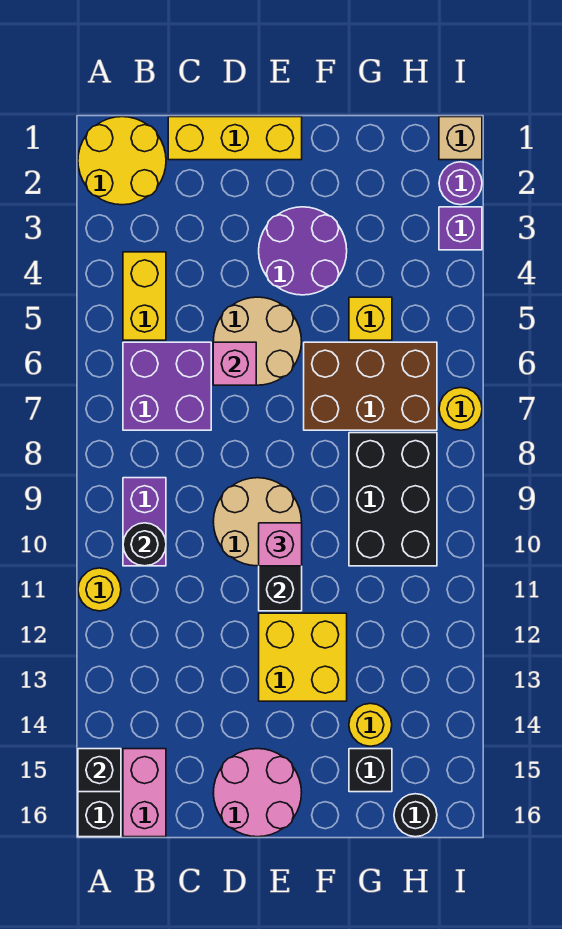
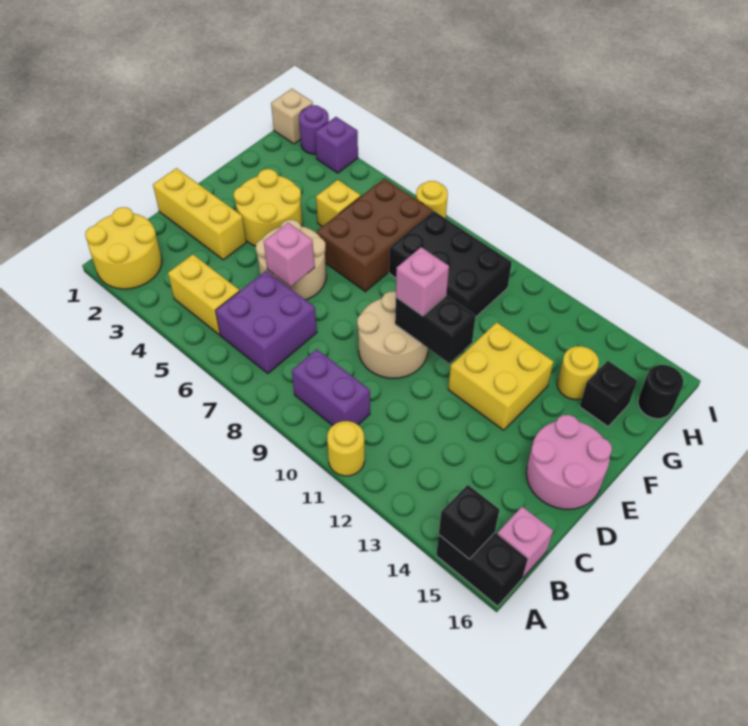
black 1x1 round brick [123,523,166,566] -> none
pink 1x2 brick [123,749,166,837] -> pink 1x1 brick [497,507,553,578]
yellow 1x3 brick [168,117,302,160] -> yellow 1x3 brick turned to [153,168,246,260]
purple 2x2 round brick [259,207,347,295] -> yellow 2x2 round brick [234,169,302,246]

